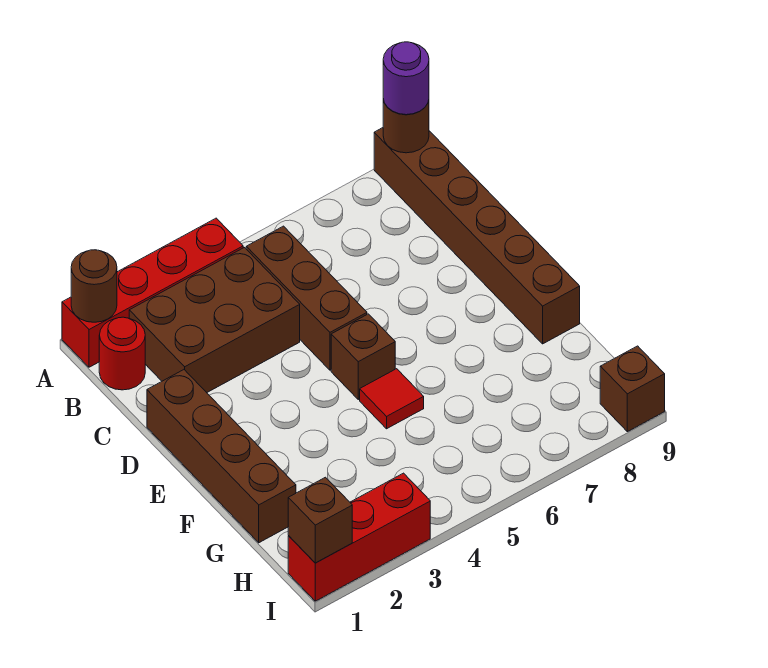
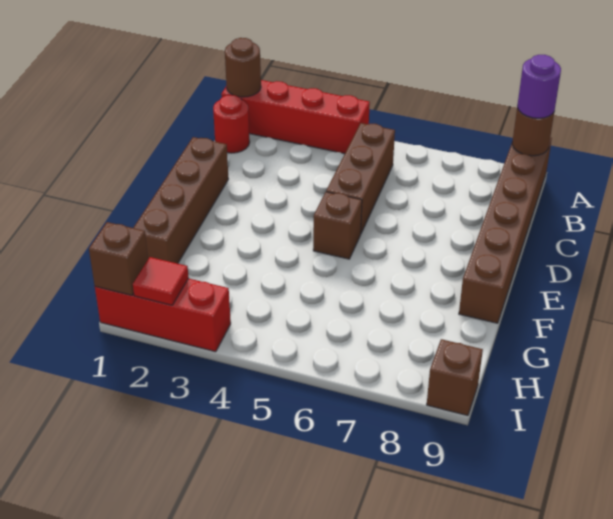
brown 2x3 brick [129,248,300,393] -> none
red 1x1 tile [360,369,424,429] -> red 1x1 tile moved to [133,257,189,305]

